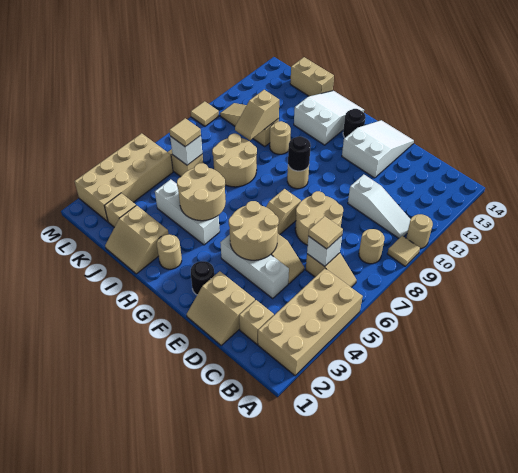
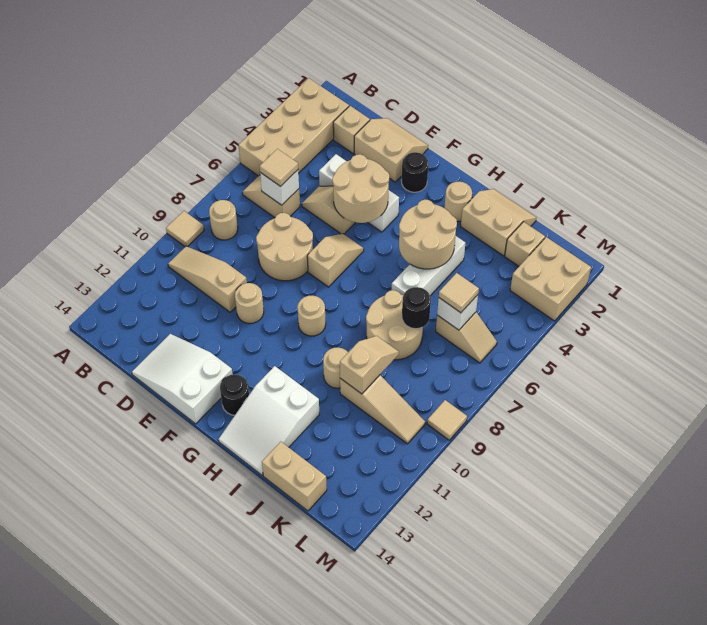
tan 1x1 round brick [406,214,433,249] -> tan 1x1 round brick moved to [235,283,264,324]
white 1x3 slope [348,175,411,238] -> tan 1x3 slope [168,246,247,312]
white 2x3 slope [342,120,414,178] -> white 2x3 slope turned to [132,334,233,424]
black 1x1 round brick [288,136,311,171] -> black 1x1 round brick moved to [402,287,431,329]
white 1x3 brick [155,179,220,245] -> white 1x3 brick turned to [392,236,465,296]
tan 2x4 brick [75,133,173,221] -> tan 2x2 brick [510,237,591,321]

